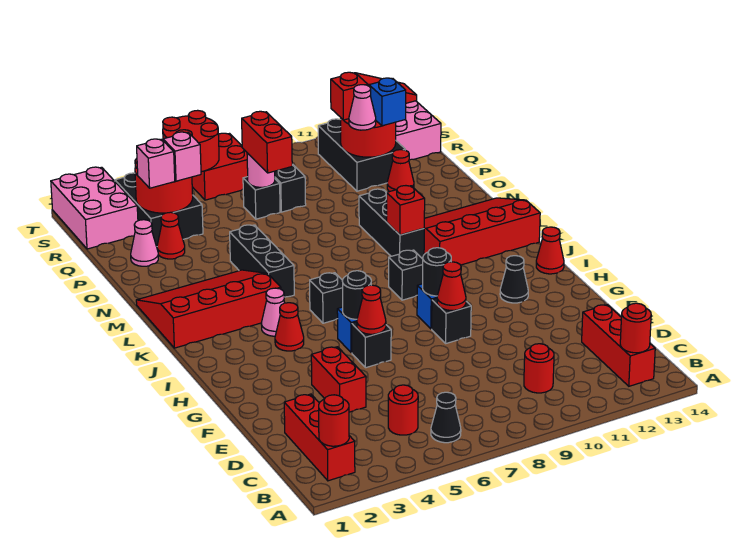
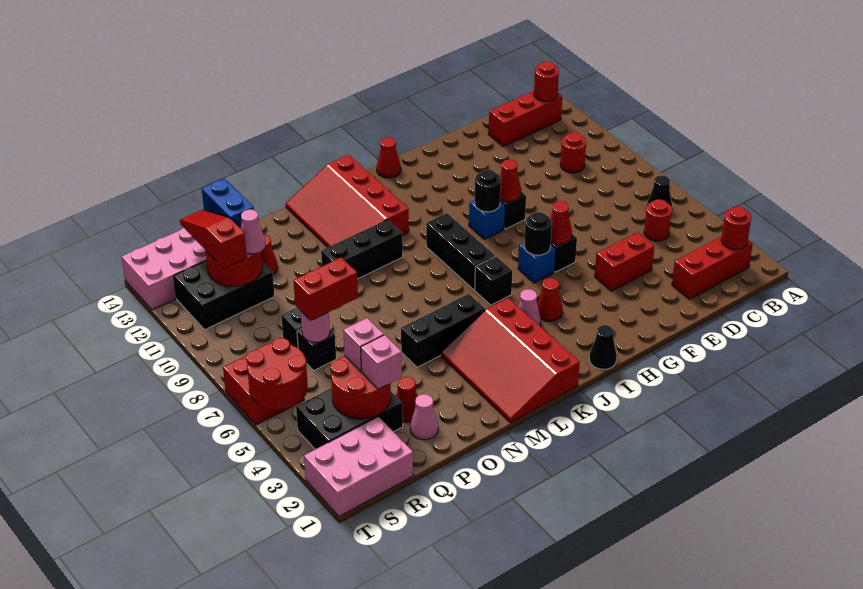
black 1x1 cone [500,256,528,303] -> black 1x1 cone moved to [589,325,617,369]
black 1x1 brick [389,250,423,300] -> black 1x3 brick [426,213,495,290]
red 1x1 brick [387,186,425,235] -> none
blue 1x1 brick [369,78,406,126] -> blue 1x2 brick [202,178,254,229]

